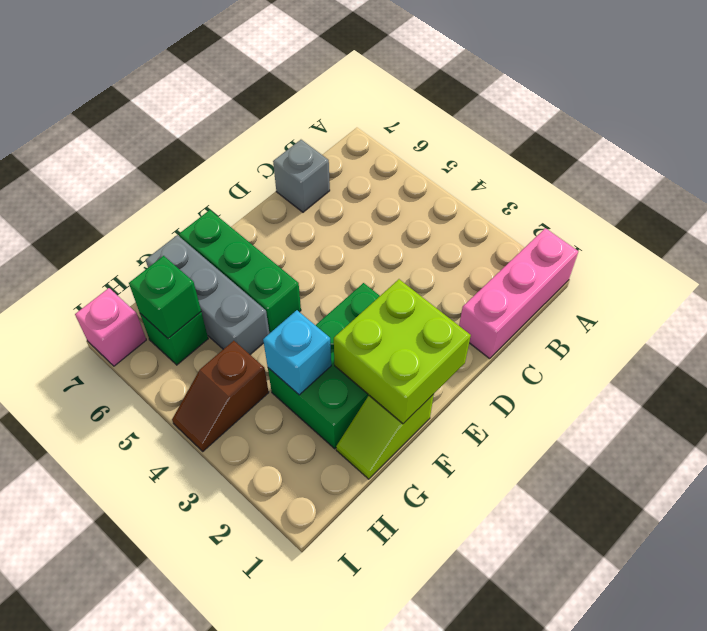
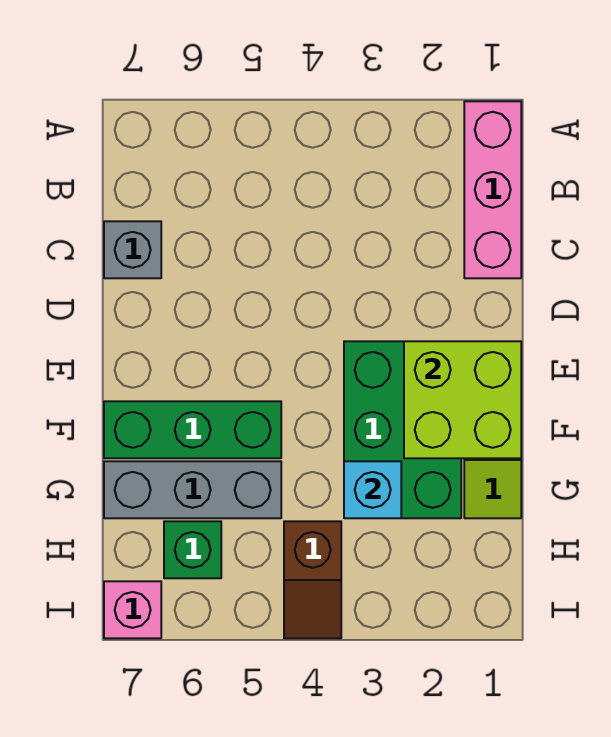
green 1x1 brick [129,256,201,338] -> none

